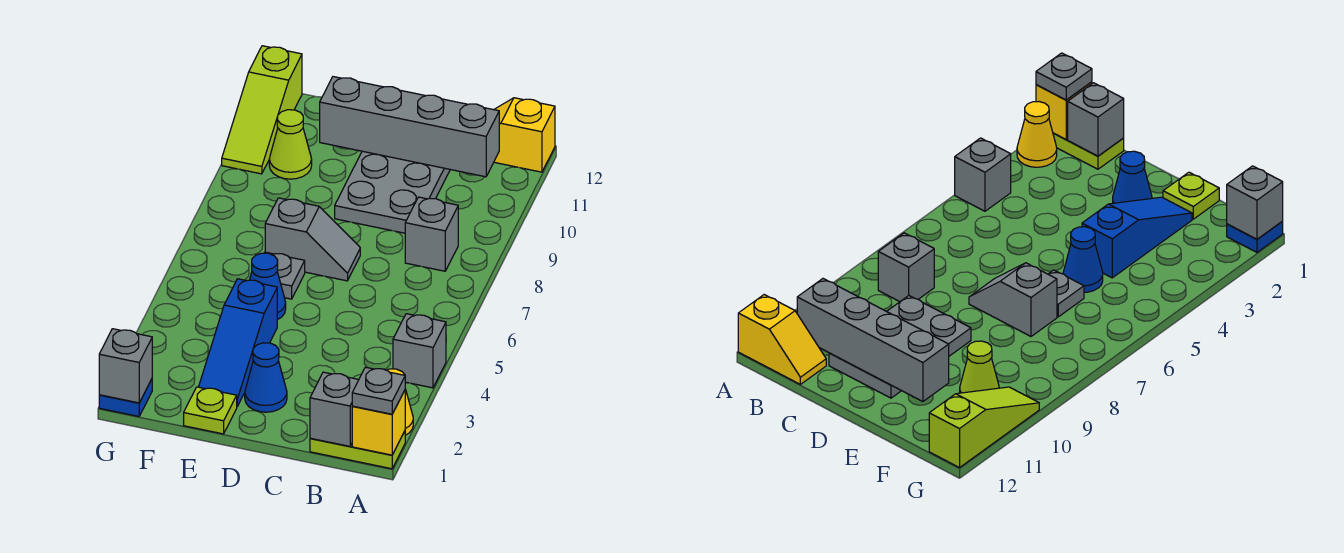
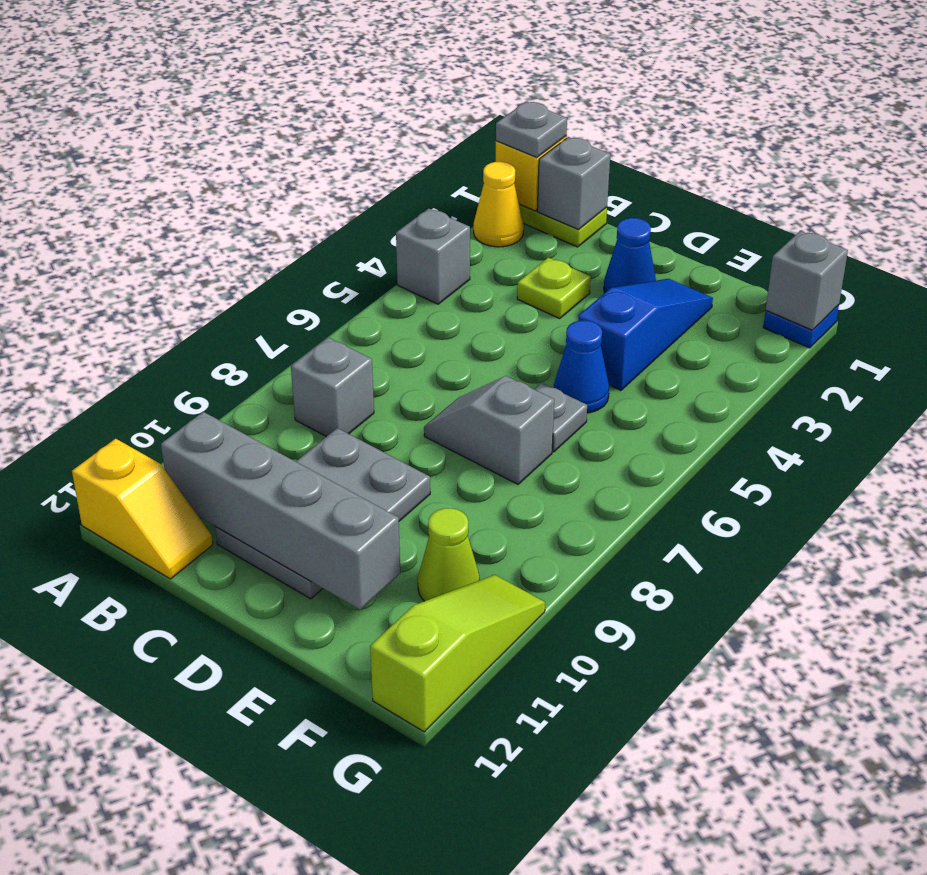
lime 1x1 plate [184,387,237,434] -> lime 1x1 plate moved to [517,258,591,318]

